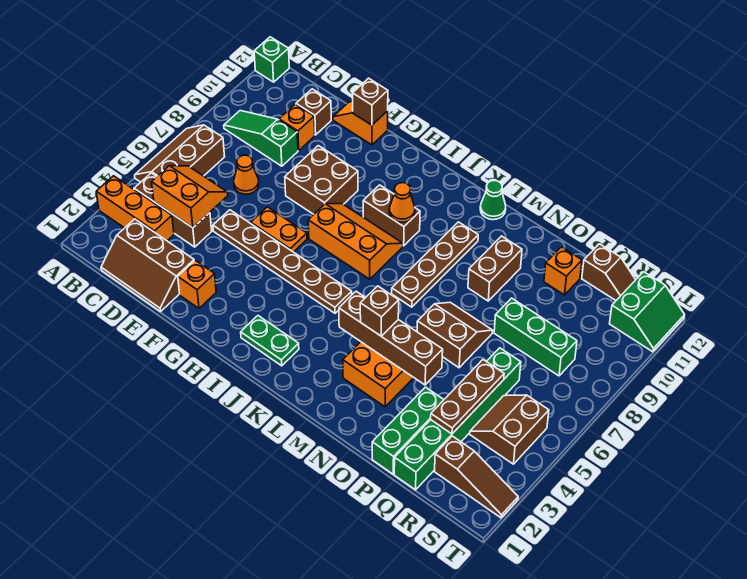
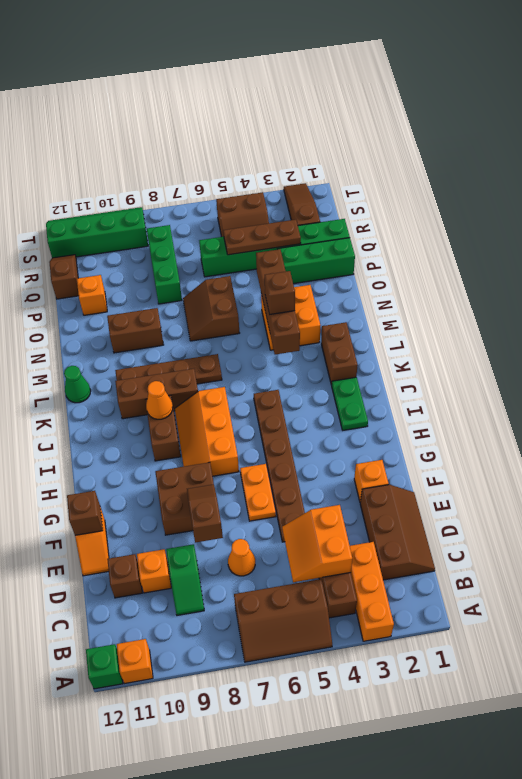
none -> orange 1x1 brick [117,639,153,684]
green 1x3 slope [224,111,298,166] -> green 1x2 slope [166,544,204,615]
none -> brown 1x2 slope [187,484,223,543]
none -> brown 1x2 brick [321,322,358,385]
none -> brown 1x3 brick [115,369,198,419]
green 2x2 slope [610,272,685,352] -> green 2x4 slope [46,207,148,258]

